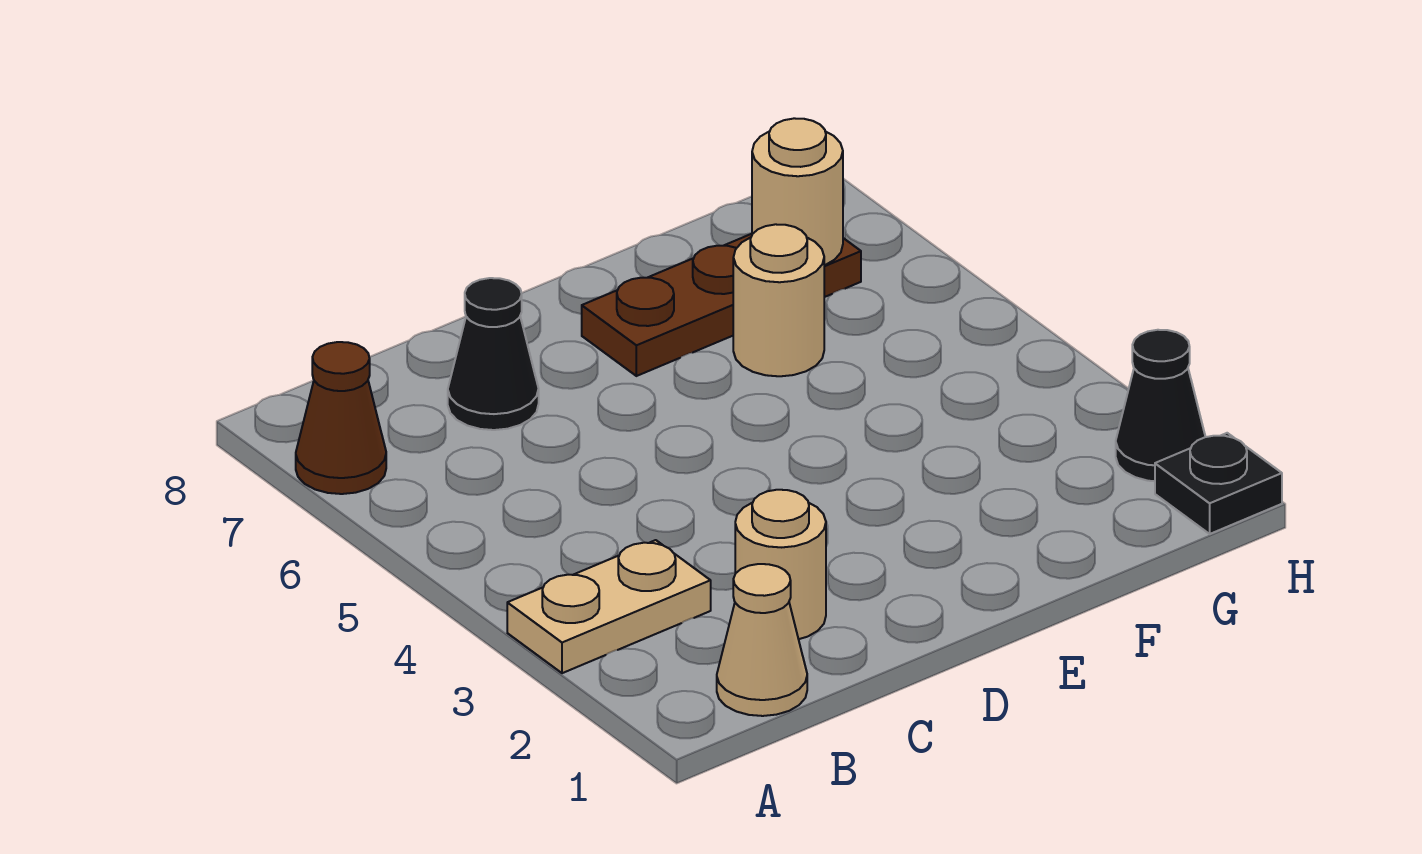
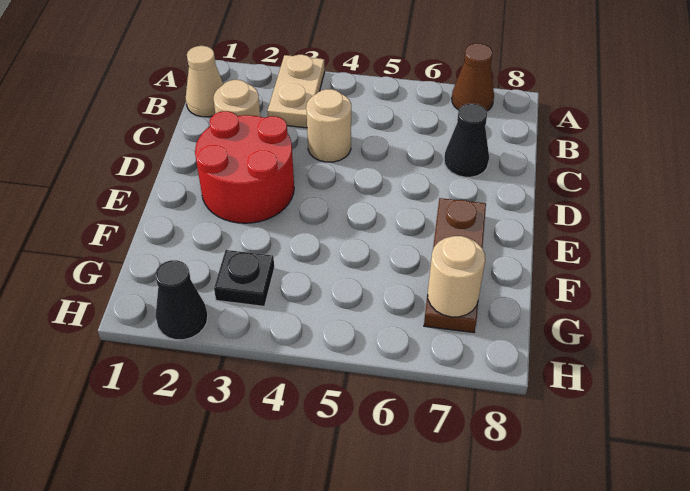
none -> red 2x2 round brick [195,111,294,223]
tan 1x1 round brick [733,224,824,376] -> tan 1x1 round brick moved to [306,89,351,162]
black 1x1 plate [1155,433,1282,534] -> black 1x1 plate moved to [214,250,274,306]

